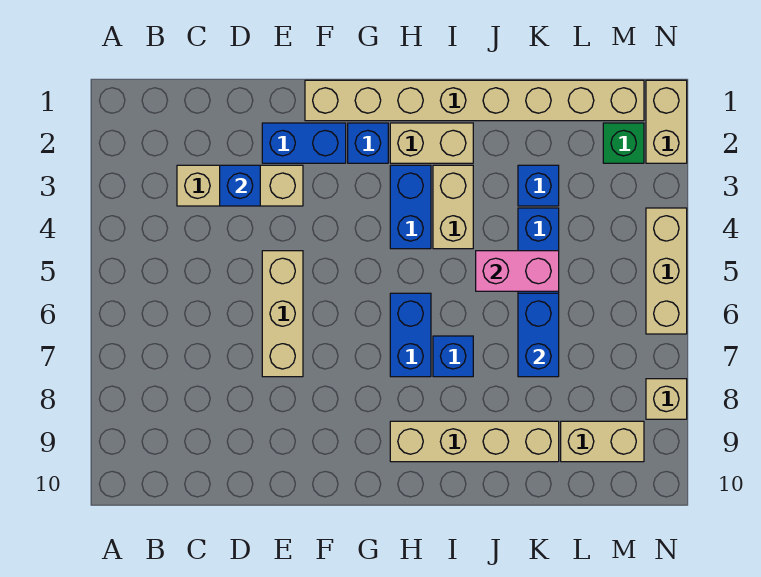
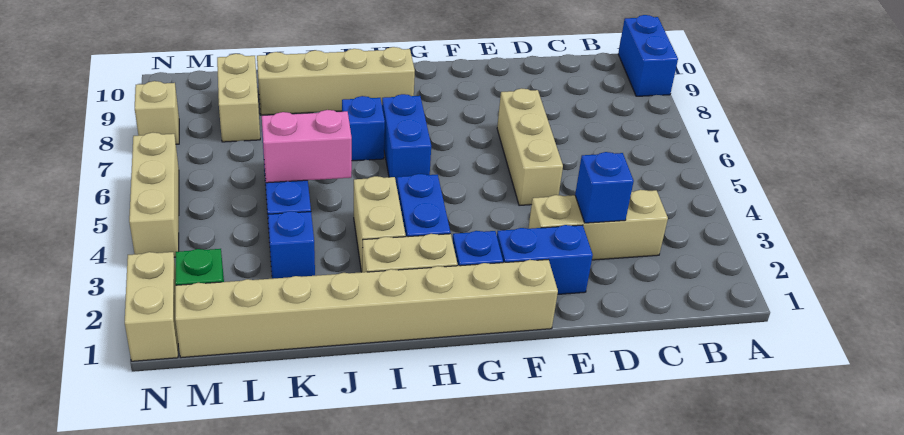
blue 1x2 brick [518,293,559,377] -> blue 1x2 brick moved to [618,15,678,96]
tan 1x2 brick [561,421,644,462] -> tan 1x2 brick turned to [217,54,260,142]

